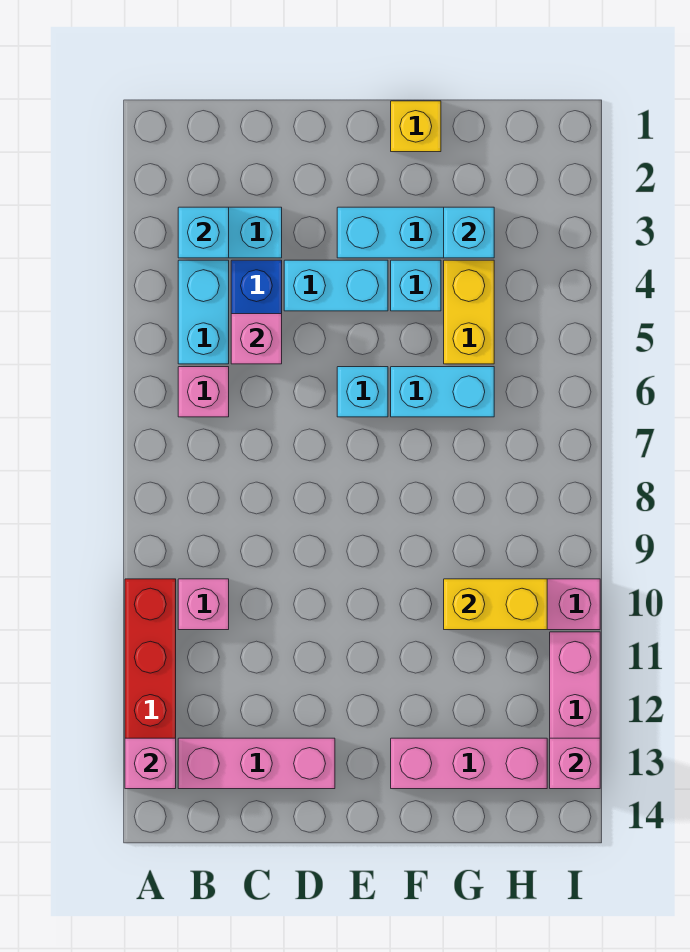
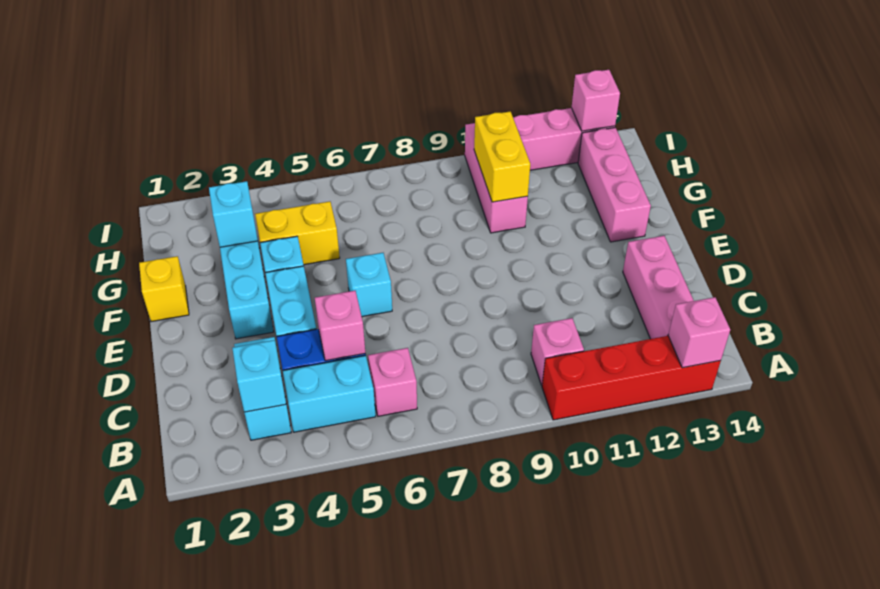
cyan 1x2 brick [391,367,494,417] -> none

